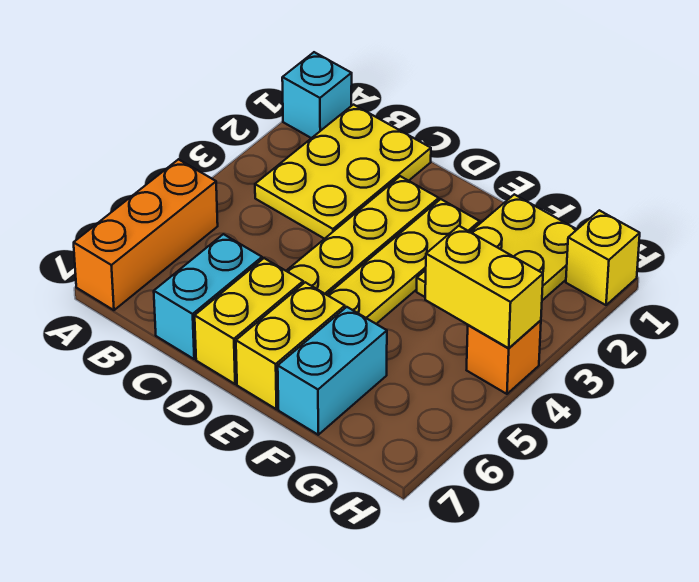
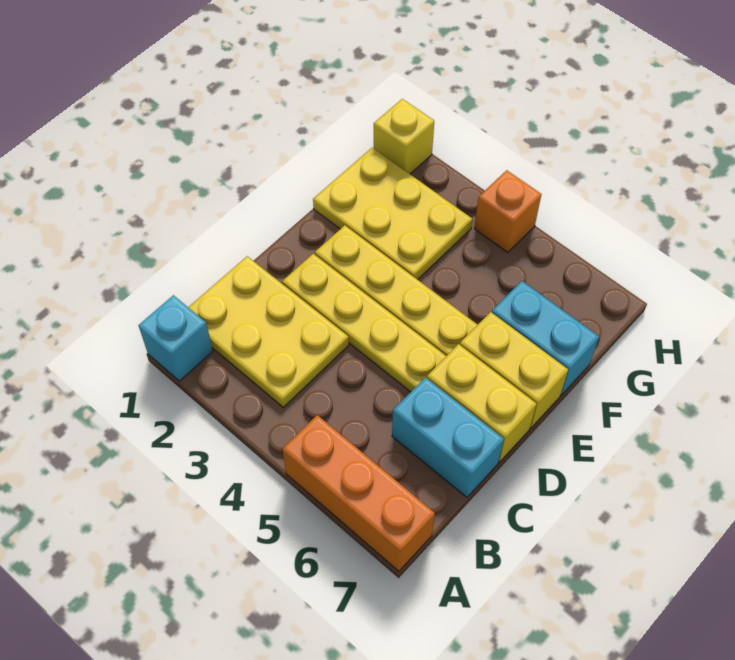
yellow 1x2 brick [425,226,543,348] -> none

